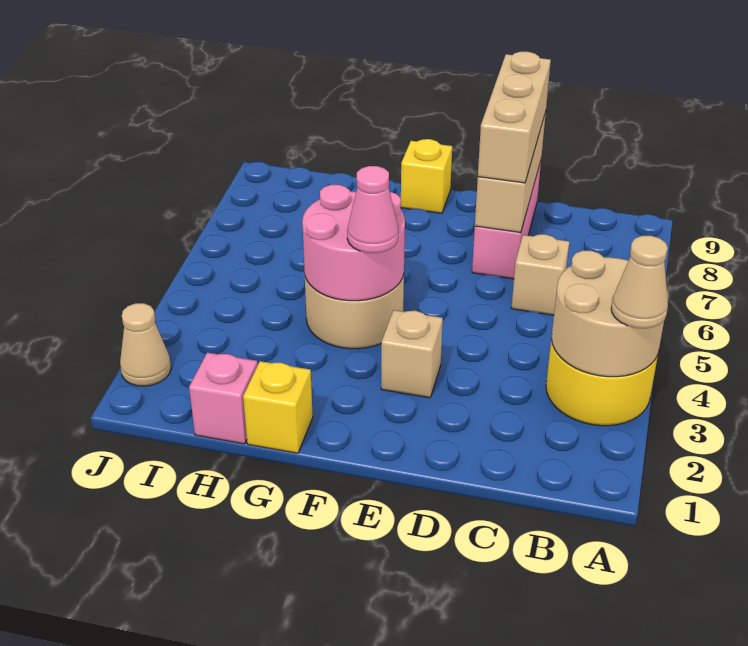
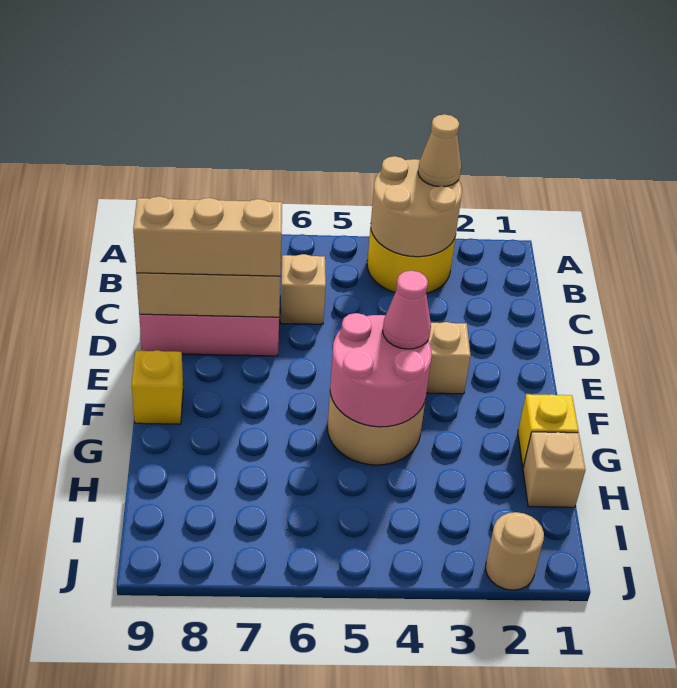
pink 1x1 brick [189,353,258,444] -> tan 1x1 brick [523,432,585,507]
tan 1x1 cone [120,303,171,386] -> tan 1x1 round brick [486,512,544,590]

